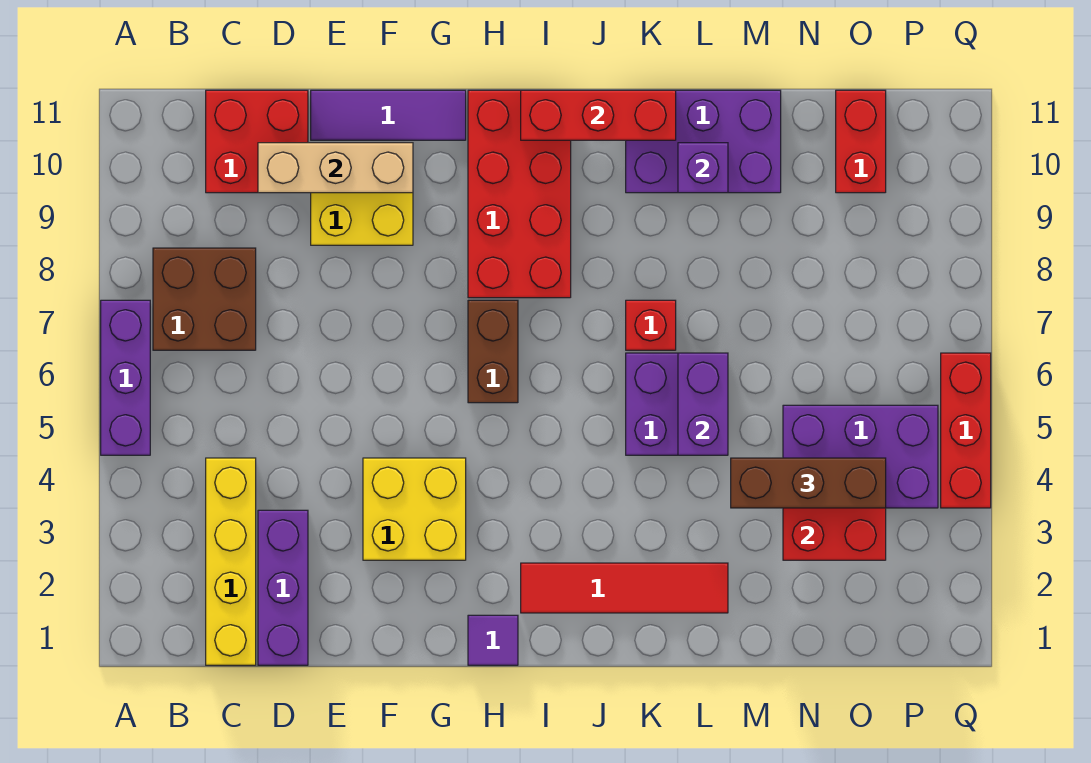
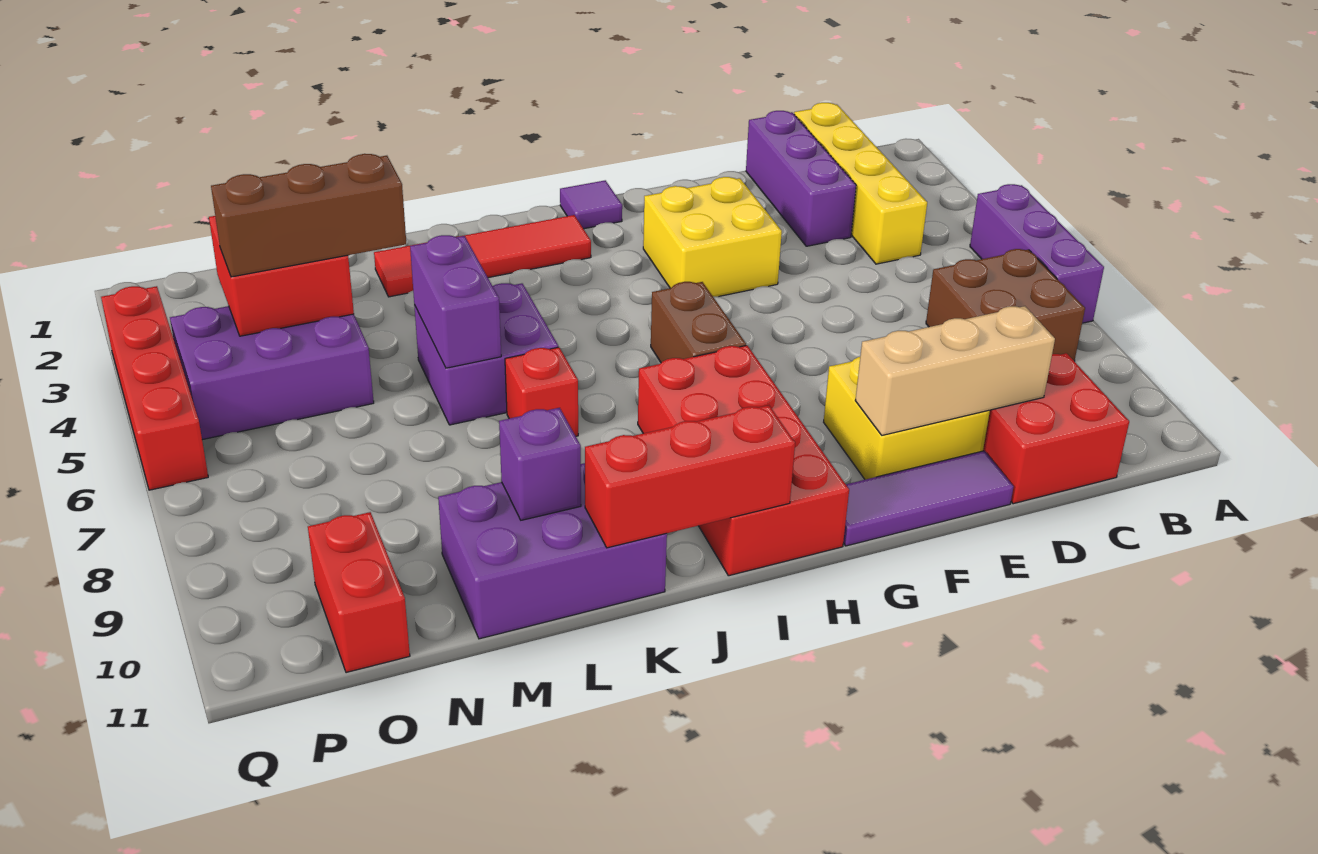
red 1x3 brick [941,353,991,508] -> red 1x4 brick [101,286,208,490]

